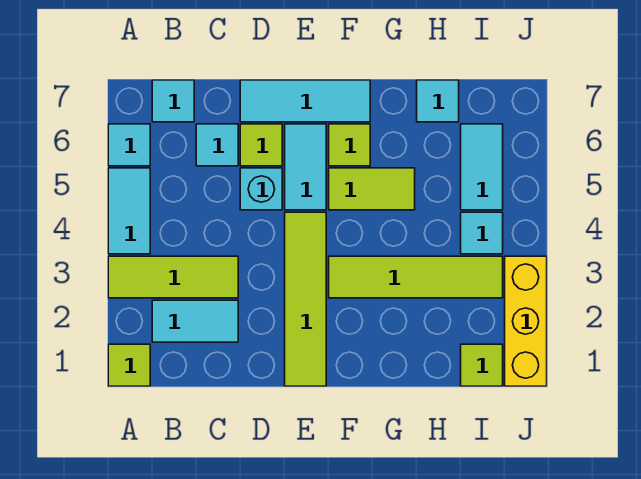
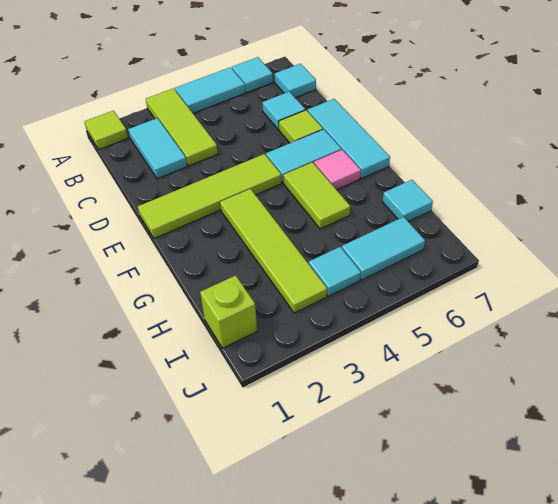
cyan 1x1 brick [240,168,282,210] -> none
lime 1x1 tile [329,124,370,166] -> pink 1x1 tile [314,150,361,190]
lime 1x1 tile [461,344,503,386] -> lime 1x1 brick [200,275,257,348]
yellow 1x3 brick [505,256,547,386] -> none

